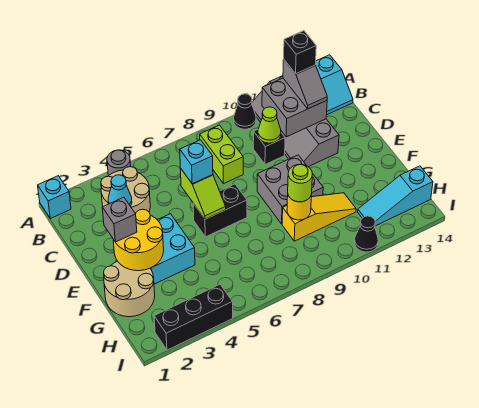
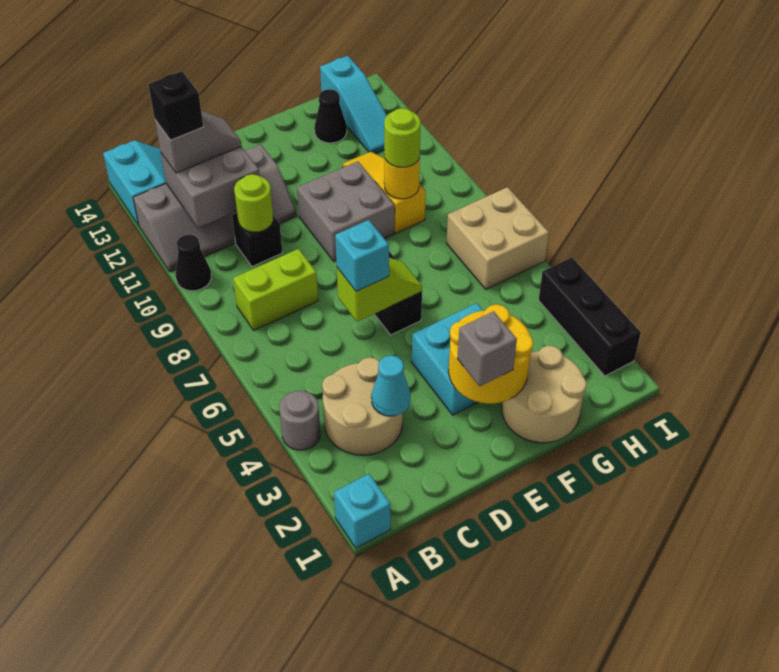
lime 1x1 cone [258,107,281,143] -> lime 1x1 round brick [234,174,273,232]
none -> tan 2x2 brick [446,187,549,289]
black 1x1 cone [354,216,378,252] -> black 1x1 cone moved to [315,89,347,143]

